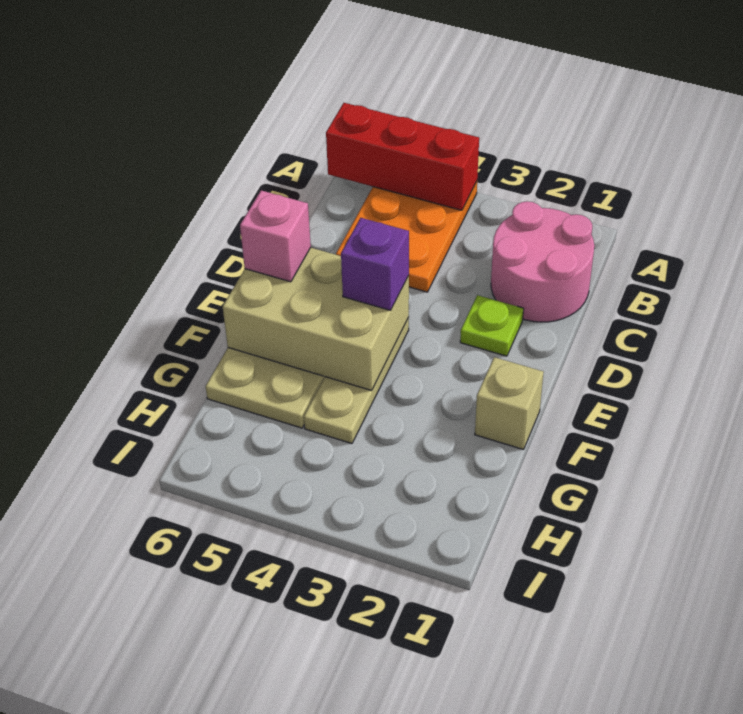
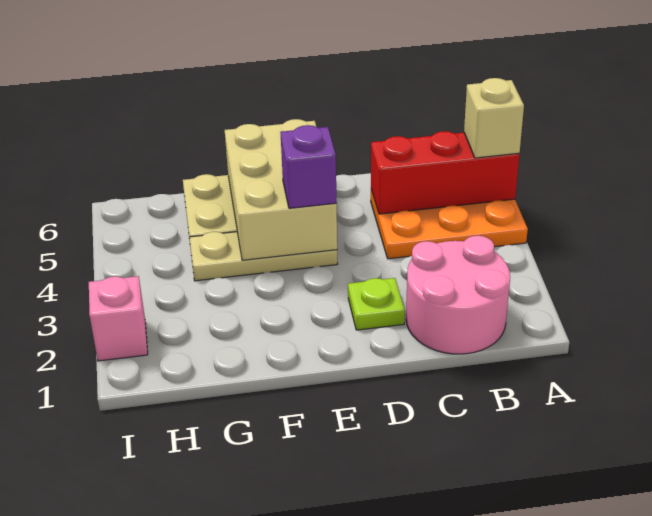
red 1x3 brick [326,103,479,210] -> red 1x3 brick turned to [371,131,519,214]
pink 1x1 brick [240,190,311,282] -> pink 1x1 brick moved to [89,276,148,361]
tan 1x1 brick [475,357,544,450] -> tan 1x1 brick moved to [464,78,524,158]

